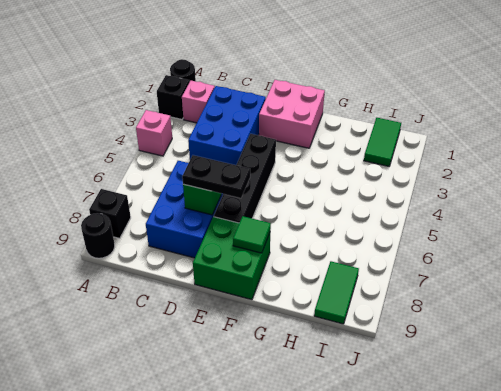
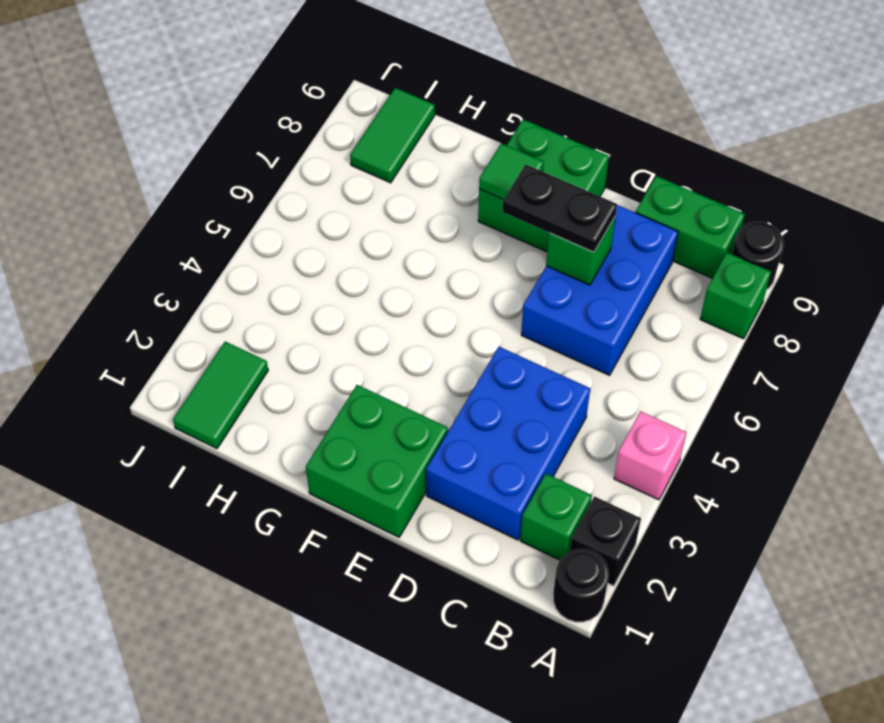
black 1x1 brick [89,189,131,238] -> green 1x1 brick [700,253,771,339]
pink 1x1 brick [182,81,215,123] -> green 1x1 brick [520,474,592,560]
none -> green 1x2 brick [636,176,745,278]
pink 2x2 brick [259,80,325,148] -> green 2x2 brick [306,385,448,537]
black 1x4 brick [214,134,276,223] -> none

